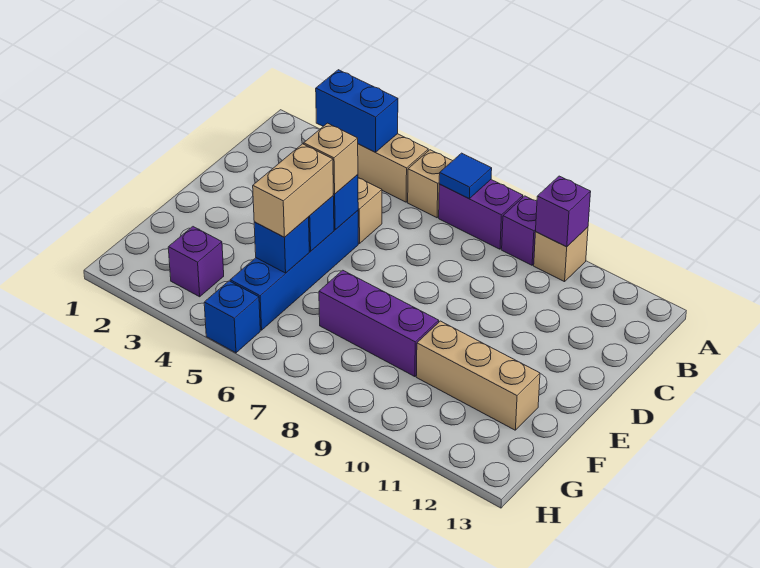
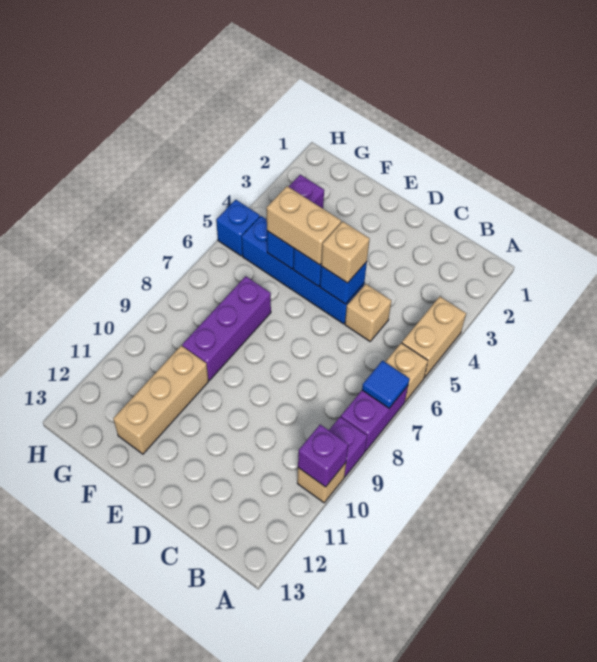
blue 1x2 brick [316,70,398,152] -> none

